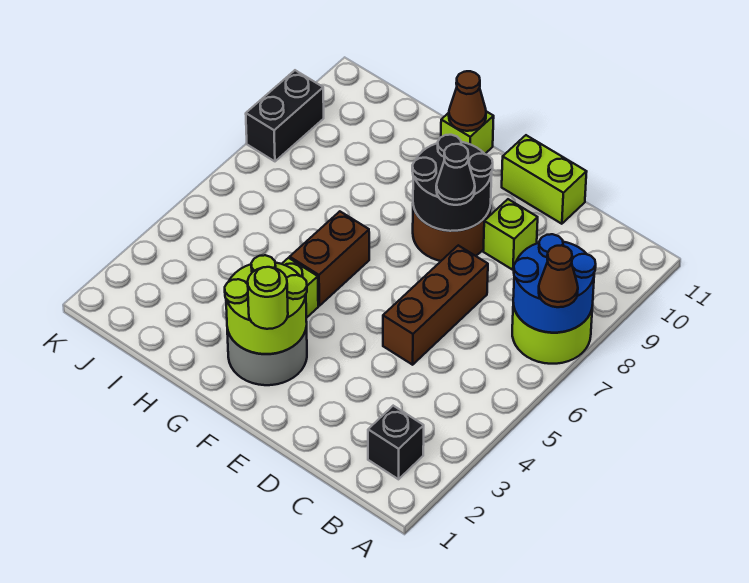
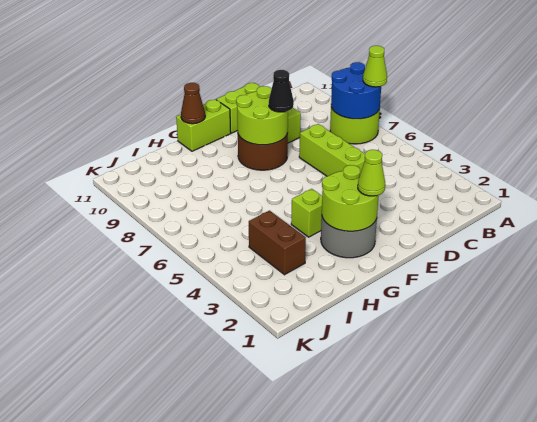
brown 1x1 cone [539,245,578,307] -> lime 1x1 cone [363,46,387,87]
black 1x1 brick [368,406,424,479] -> none
brown 1x3 brick [383,245,488,365] -> lime 1x3 brick [299,124,365,176]
black 2x2 round brick [412,135,493,231] -> lime 2x2 round brick [236,86,288,145]
lime 1x1 round brick [248,267,288,329] -> lime 1x1 cone [358,150,385,196]
brown 1x2 brick [290,211,369,306] -> brown 1x2 brick moved to [249,211,306,275]
lime 1x1 brick [441,111,494,154] -> lime 1x2 brick [176,99,231,151]
black 1x2 brick [246,70,324,161] -> none

